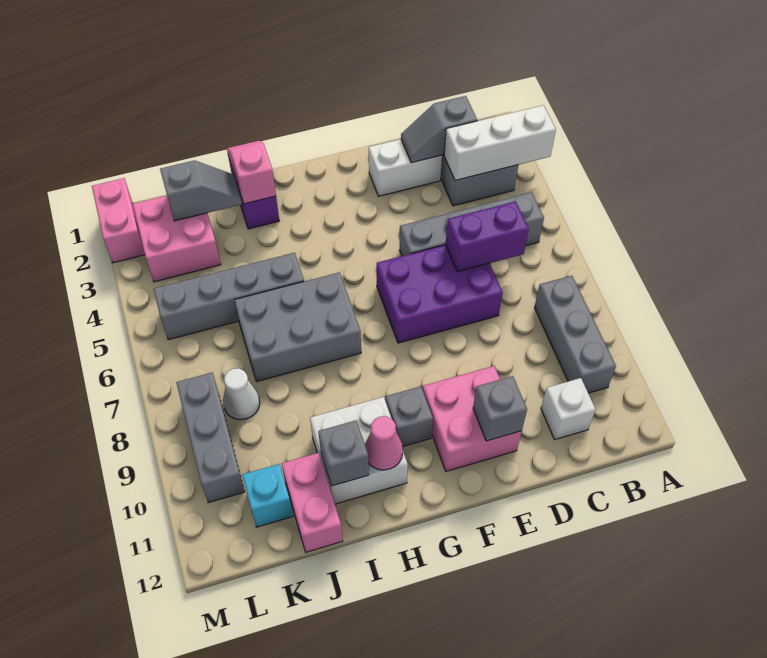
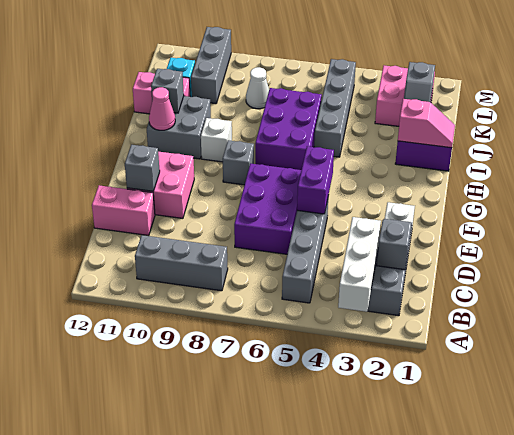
purple 1x2 brick [446,201,529,272] -> purple 1x2 brick moved to [297,146,334,214]
white 1x1 brick [541,378,596,439] -> white 1x1 brick moved to [201,118,232,162]
grey 1x1 brick [386,386,433,447] -> grey 1x1 brick moved to [223,140,254,185]
grey 2x3 brick [234,272,361,382] -> purple 2x3 brick [255,88,322,170]
white 2x2 brick [310,397,408,504] -> grey 2x2 brick [147,96,211,159]
grey 1x3 brick [176,373,245,503] -> grey 1x3 brick turned to [191,27,231,104]
pink 1x2 brick [92,178,145,263] -> pink 1x2 brick moved to [92,185,155,236]

